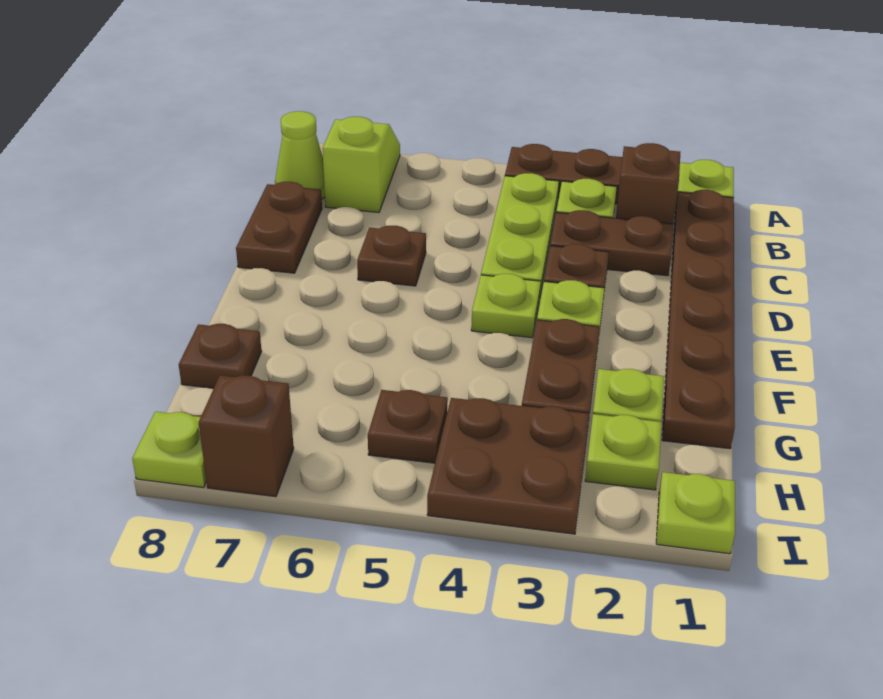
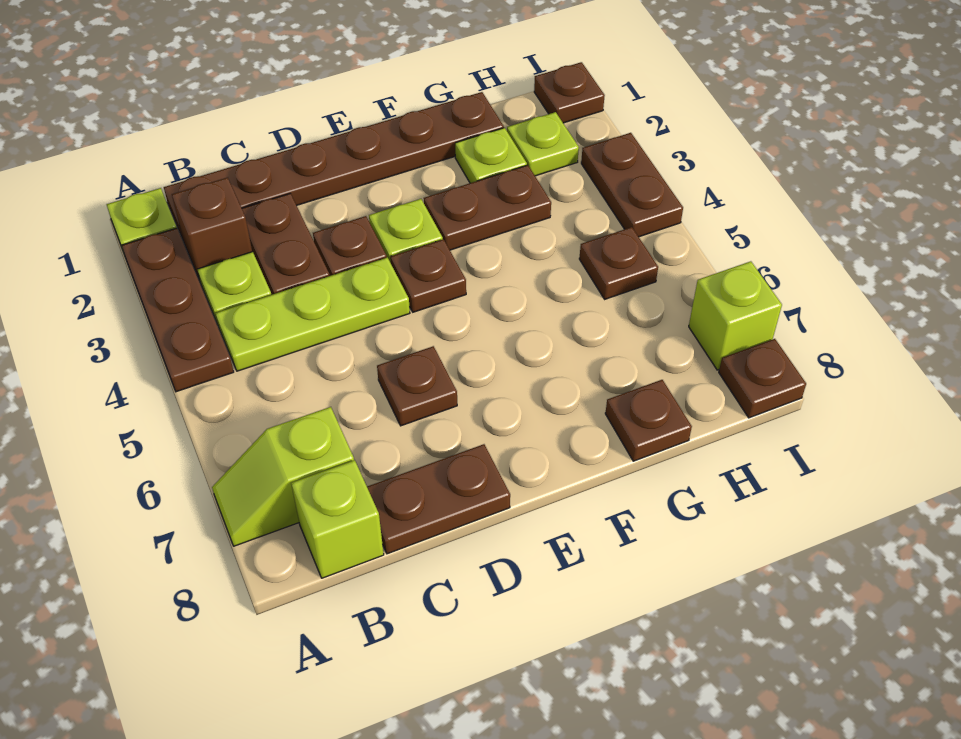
lime 1x1 cone [275,111,325,199] -> lime 1x1 brick [291,460,384,578]
lime 1x1 plate [471,274,541,338] -> brown 1x1 plate [390,239,466,312]
brown 2x2 plate [427,398,589,534] -> brown 1x2 plate [581,133,683,237]
lime 1x1 plate [656,472,735,554] -> brown 1x1 plate [534,62,605,123]
brown 1x1 brick [199,376,294,497] -> lime 1x1 brick [689,261,782,370]
lime 1x1 plate [132,412,207,488] -> brown 1x1 plate [719,339,806,418]

